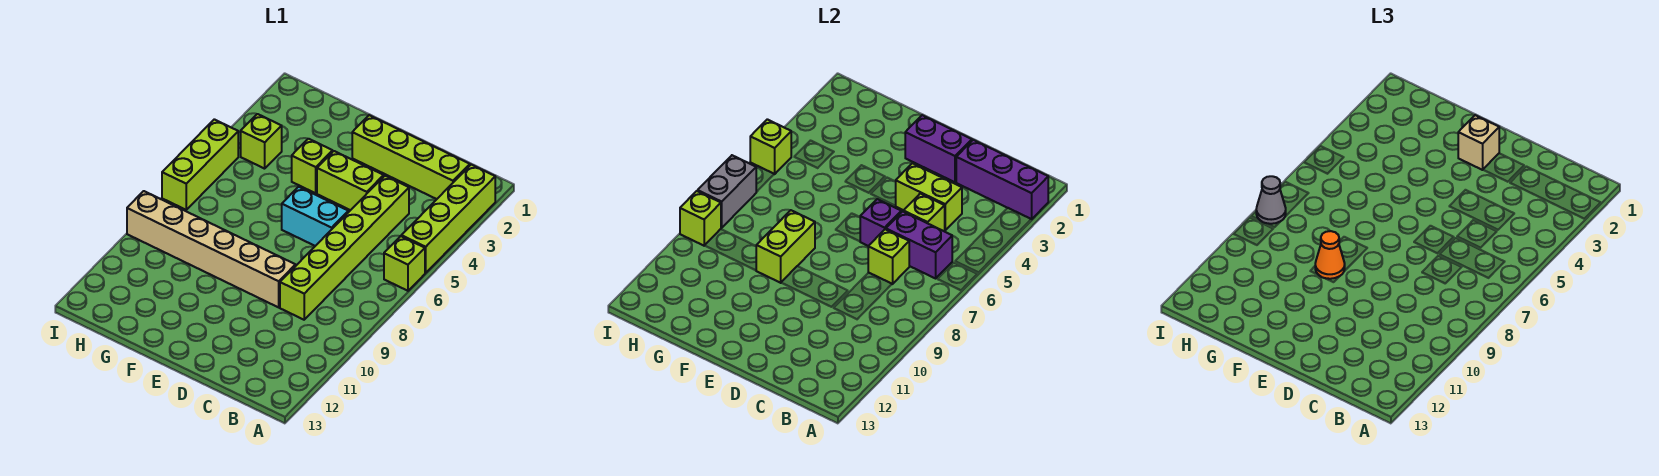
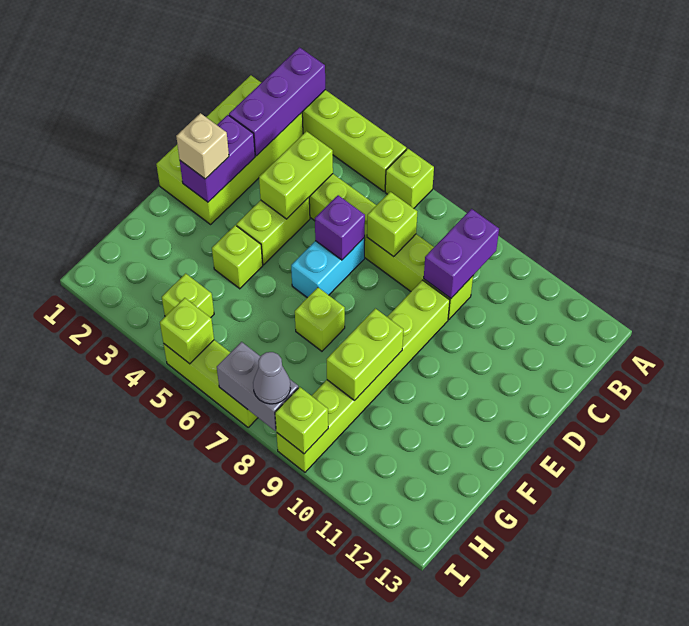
lime 1x4 brick [352,115,470,199] -> lime 2x4 brick [156,76,303,224]
purple 1x2 brick [886,211,952,278] -> purple 1x2 brick moved to [424,209,499,298]
lime 1x1 brick [903,194,945,231] -> lime 1x1 brick moved to [295,288,345,351]
tan 1x6 brick [127,191,296,307] -> lime 1x6 brick [277,280,450,472]
lime 1x2 brick [756,210,815,283] -> lime 1x2 brick turned to [327,308,403,401]
orange 1x1 cone [1315,231,1345,279] -> none

